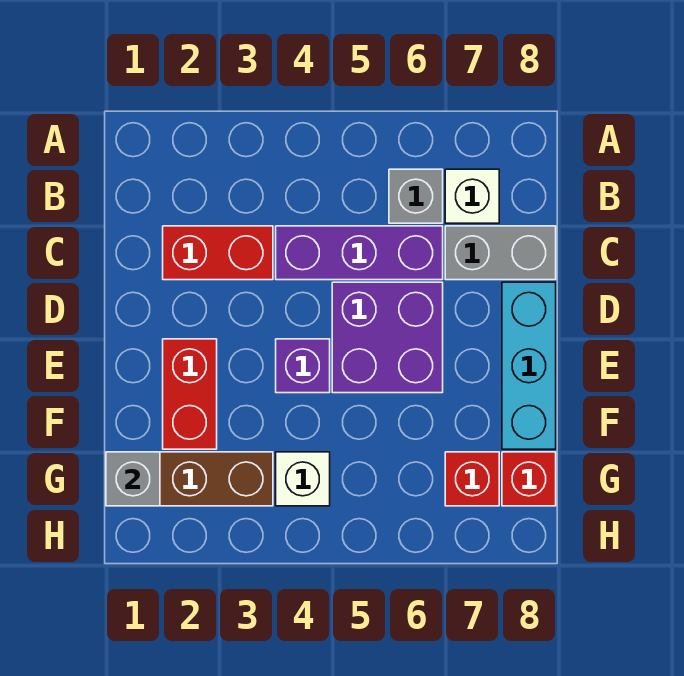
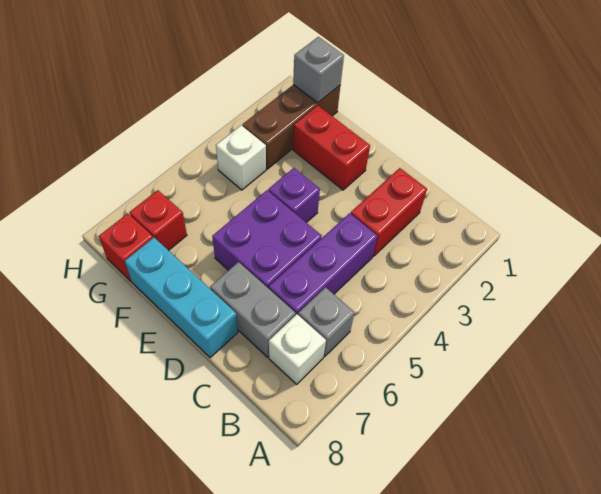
grey 1x2 brick [445,226,556,280] -> grey 1x2 brick turned to [210,262,295,357]

